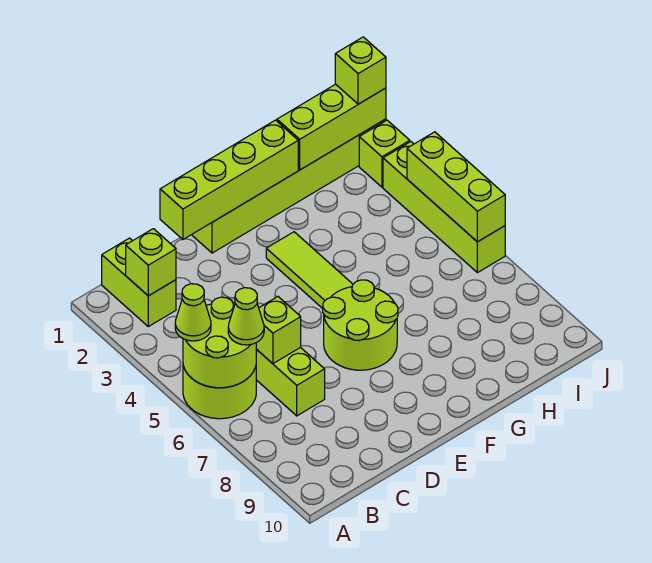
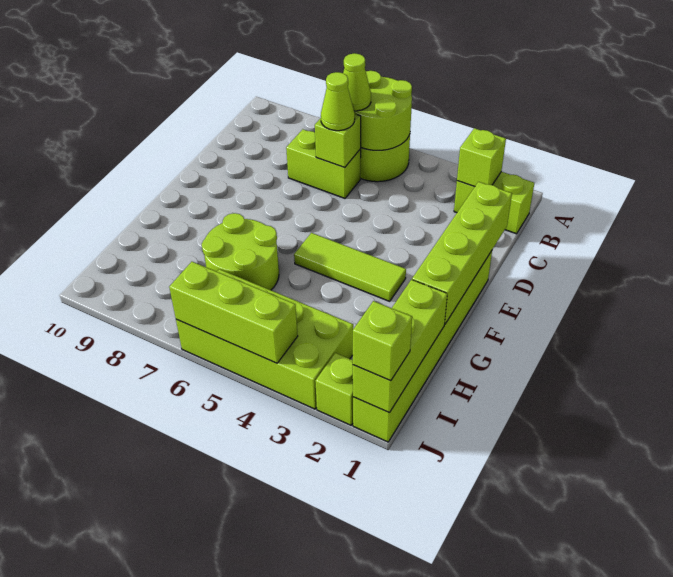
lime 1x1 cone [175,284,211,341] -> lime 1x1 cone moved to [321,72,355,131]
lime 2x2 round brick [323,280,398,370] -> lime 2x2 round brick moved to [202,213,279,290]
lime 1x4 brick [383,142,505,273] -> lime 2x4 brick [176,269,353,409]

